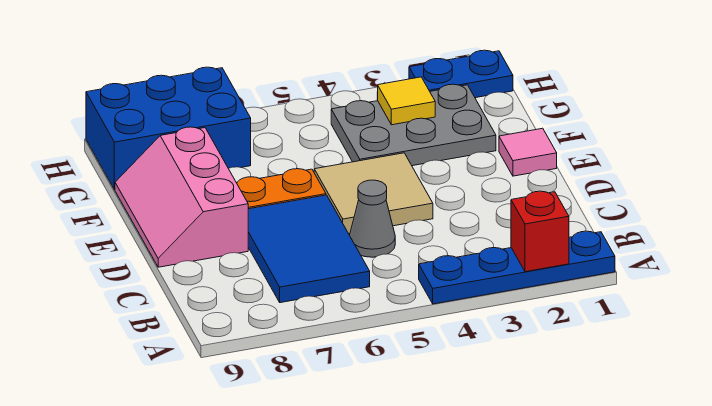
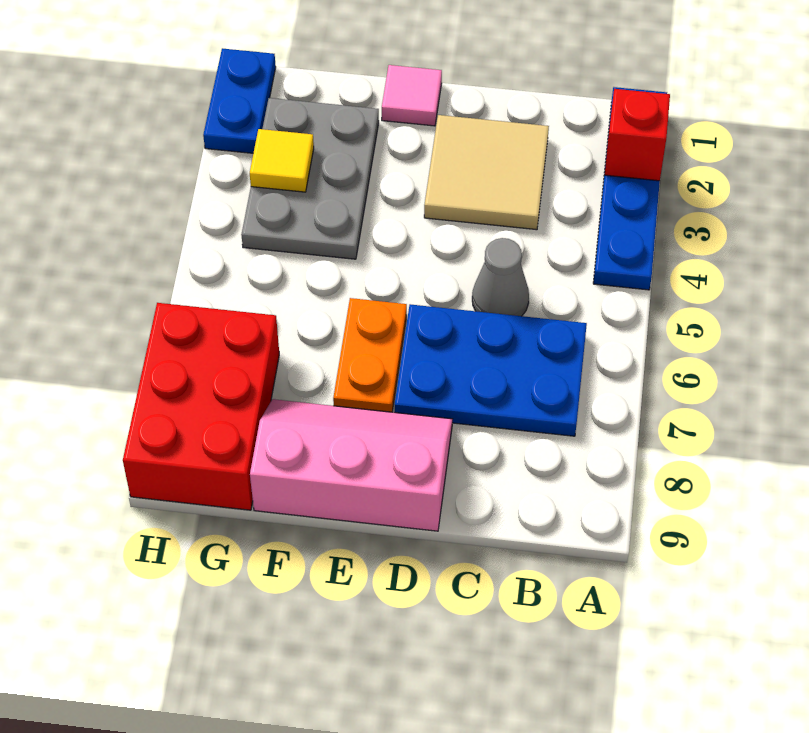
blue 2x3 tile [248,195,370,303] -> blue 2x3 plate [395,304,587,436]
tan 2x2 tile [314,153,433,234] -> tan 2x2 tile moved to [424,115,549,230]
pink 2x3 slope [115,127,248,267] -> pink 2x3 slope turned to [250,399,452,531]
blue 2x3 brick [86,67,251,190] -> red 2x3 brick [123,303,279,510]

